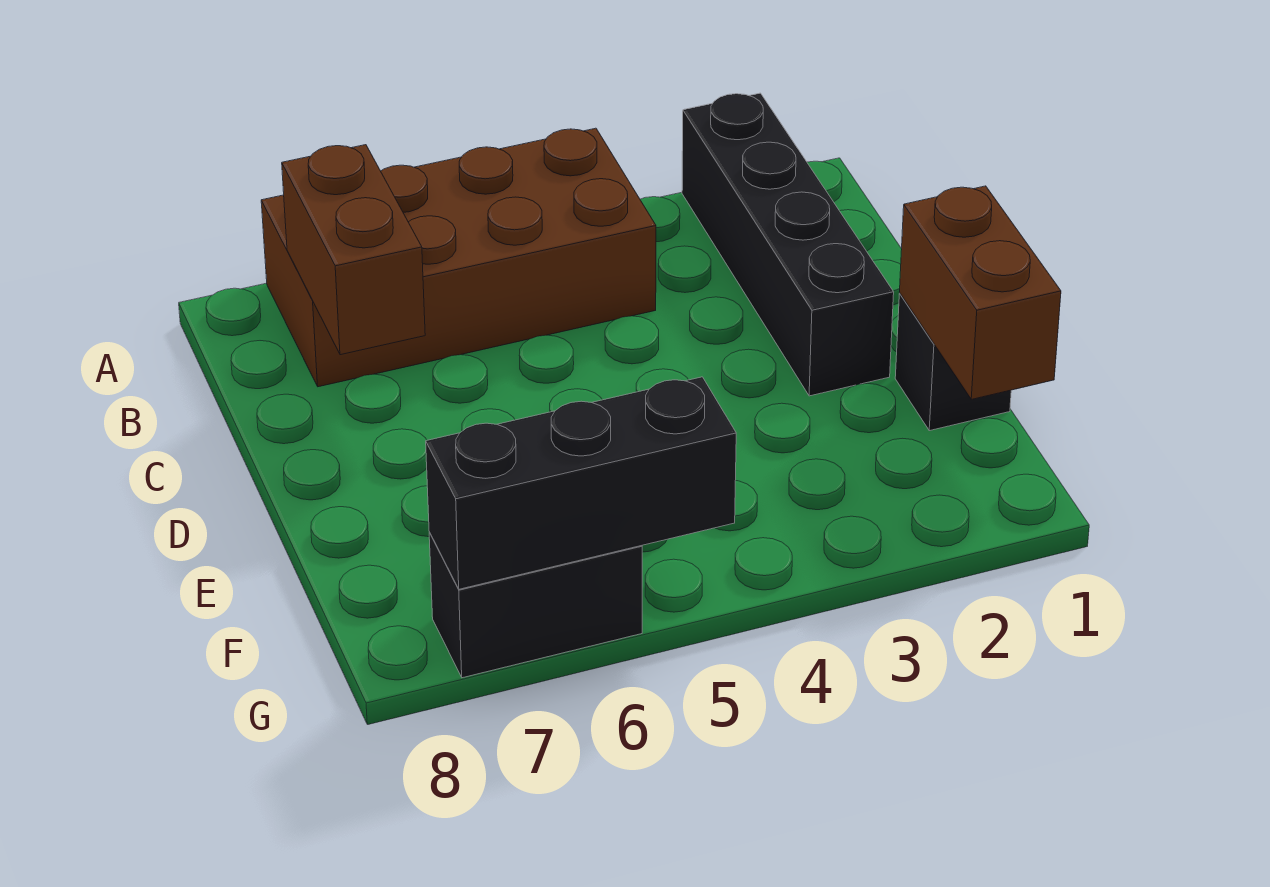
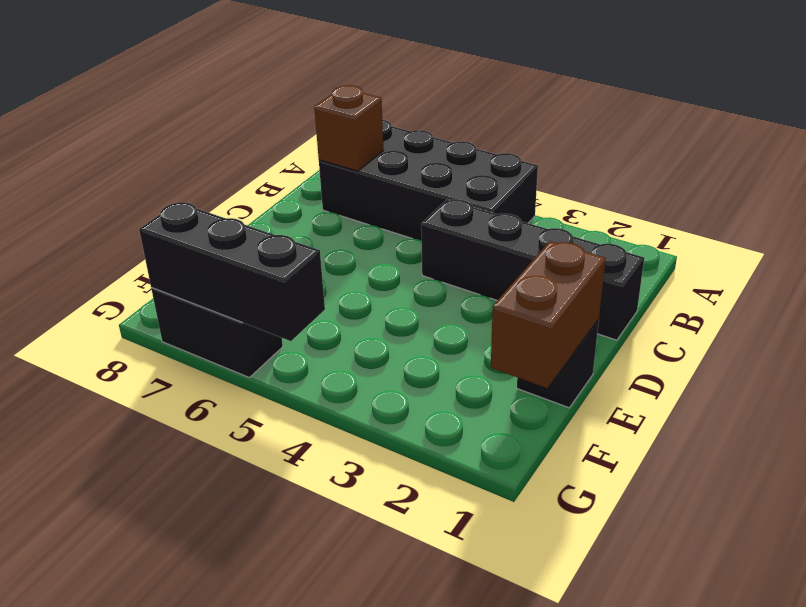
black 1x4 brick [682,93,894,396] -> black 1x4 brick turned to [421,200,644,340]
brown 2x4 brick [261,128,656,387] -> black 2x4 brick [319,120,538,241]
brown 1x2 brick [282,145,425,355] -> brown 1x1 brick [314,85,384,171]

